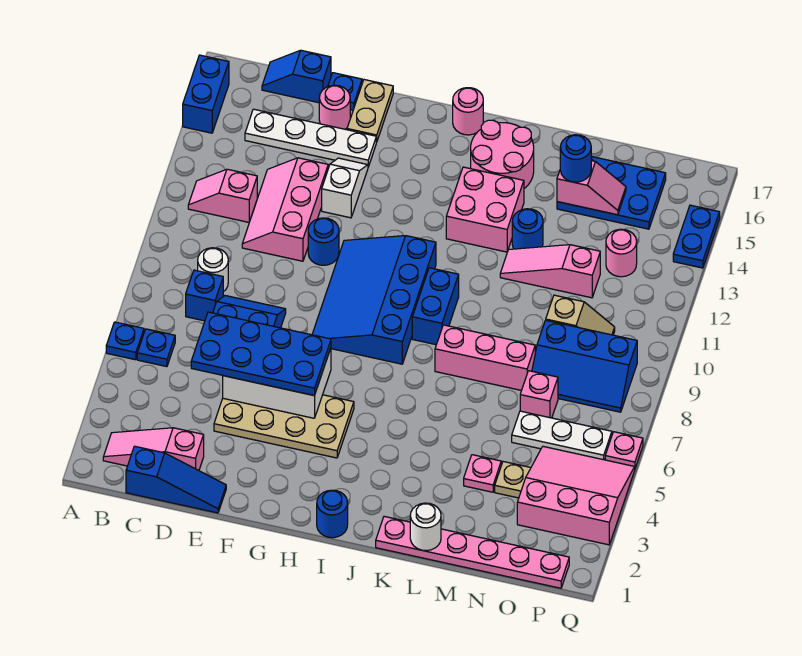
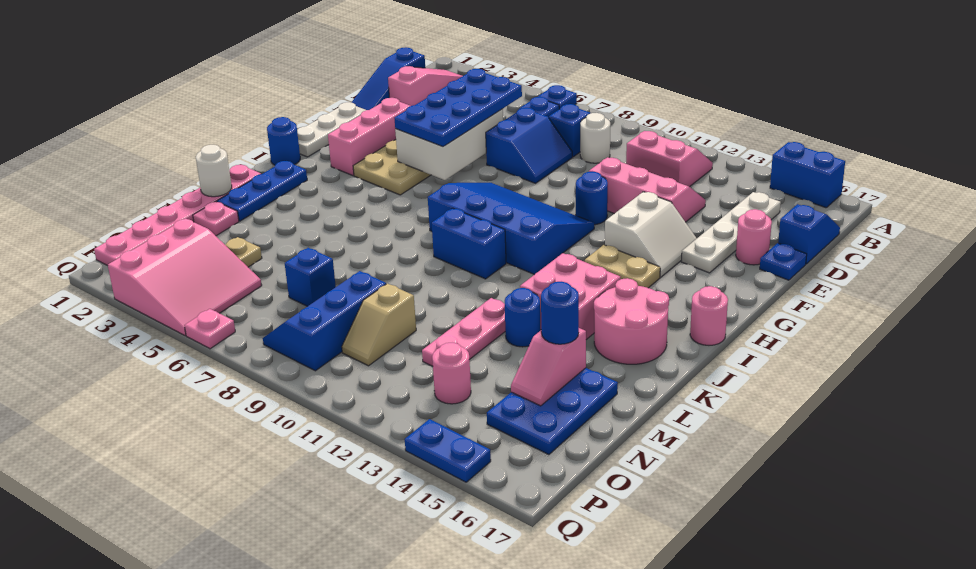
pink 1x2 slope [188,169,257,222] -> pink 2x2 slope [626,131,713,187]
white 1x2 slope [322,158,368,218] -> white 2x2 slope [605,192,697,277]
tan 1x2 plate [347,80,393,142] -> tan 1x2 plate moved to [585,245,660,288]
none -> blue 1x3 plate [217,161,307,221]
pink 1x3 brick [435,325,535,390] -> pink 1x3 brick moved to [328,98,410,176]
pink 1x3 slope [500,245,600,298] -> pink 1x3 plate [422,298,505,366]
pink 1x1 plate [464,455,501,492] -> pink 1x1 plate moved to [193,202,239,236]
white 1x3 plate [512,411,612,460] -> white 1x3 plate moved to [297,102,366,157]
pink 1x1 brick [520,371,558,418] -> blue 1x1 brick [285,248,336,306]

